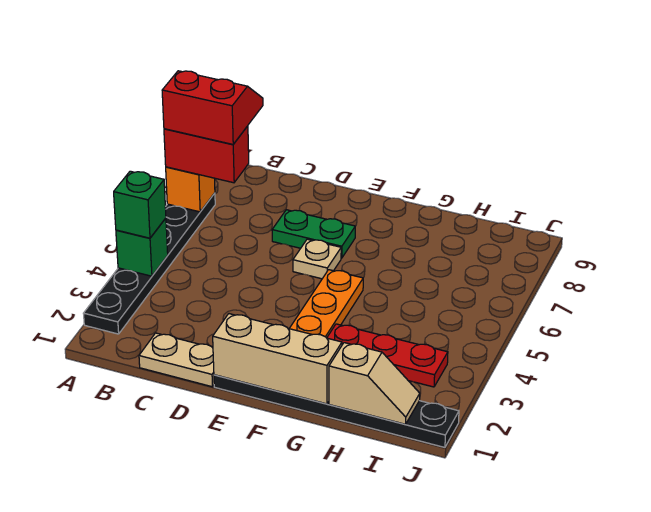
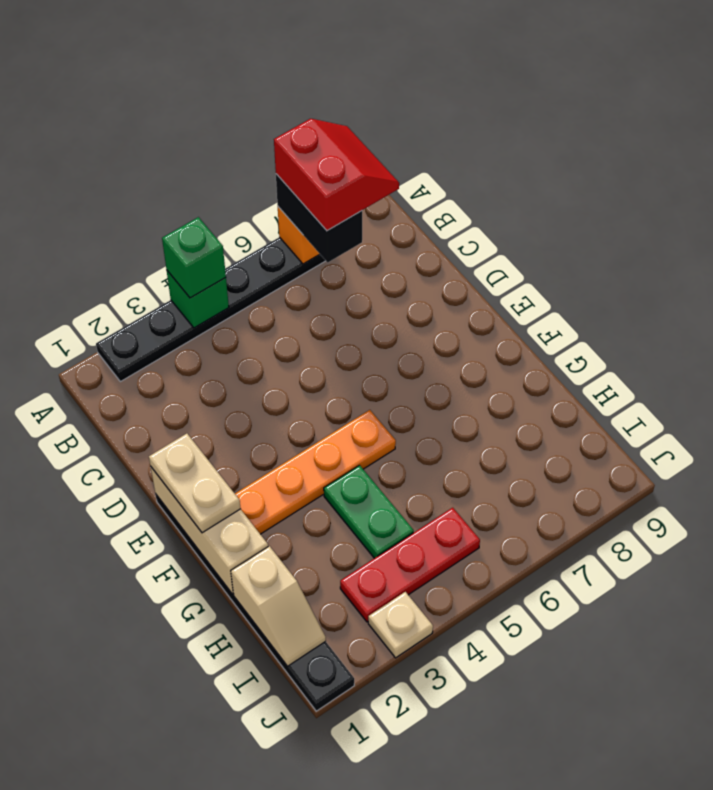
red 1x2 brick [164,126,249,183] -> black 1x2 brick [276,174,362,262]
tan 1x2 plate [139,333,214,387] -> tan 1x2 plate moved to [149,434,241,533]
green 1x2 plate [272,210,355,258] -> green 1x2 plate moved to [324,465,414,558]
tan 1x1 plate [293,239,341,279] -> tan 1x1 plate moved to [368,592,433,658]
red 1x3 plate [327,324,448,387] -> red 1x3 plate turned to [340,508,480,622]

